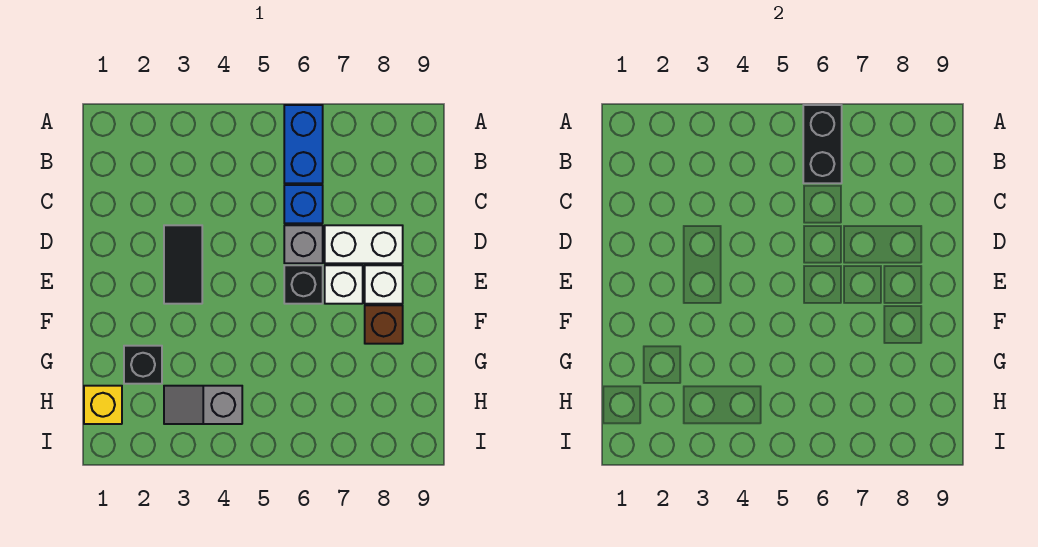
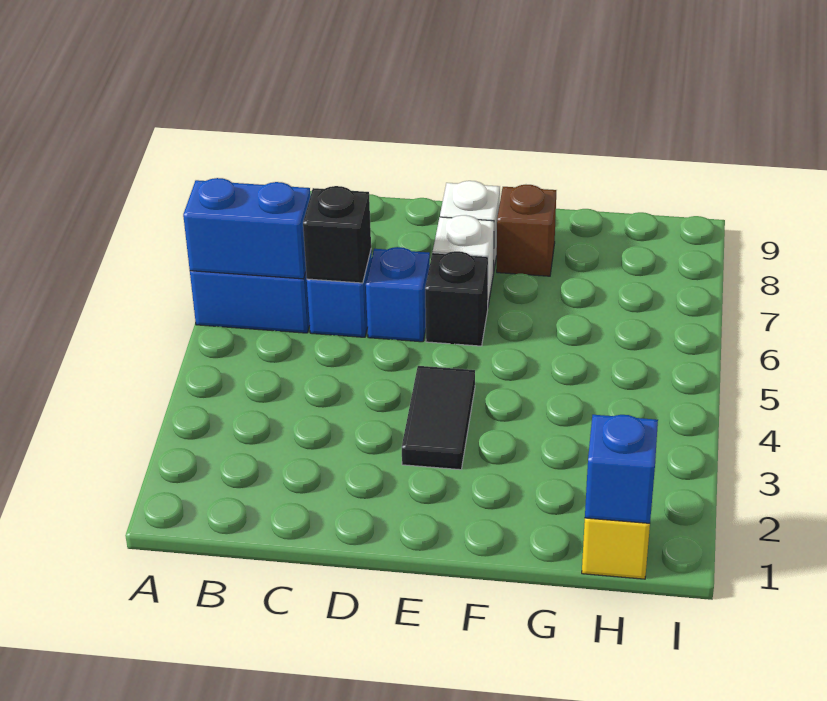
black 1x2 brick [803,105,842,183] -> blue 1x2 brick [183,178,310,279]
black 1x2 tile [164,225,202,304] -> black 1x2 tile turned to [402,366,475,470]
grey 1x1 brick [284,225,323,263] -> blue 1x1 brick [366,247,430,342]
white 1x2 brick [325,225,403,263] -> none
black 1x1 brick [124,346,162,384] -> black 1x1 brick moved to [303,186,371,283]
none -> blue 1x1 brick [585,415,658,523]
grey 1x2 slope [164,386,242,424] -> none

